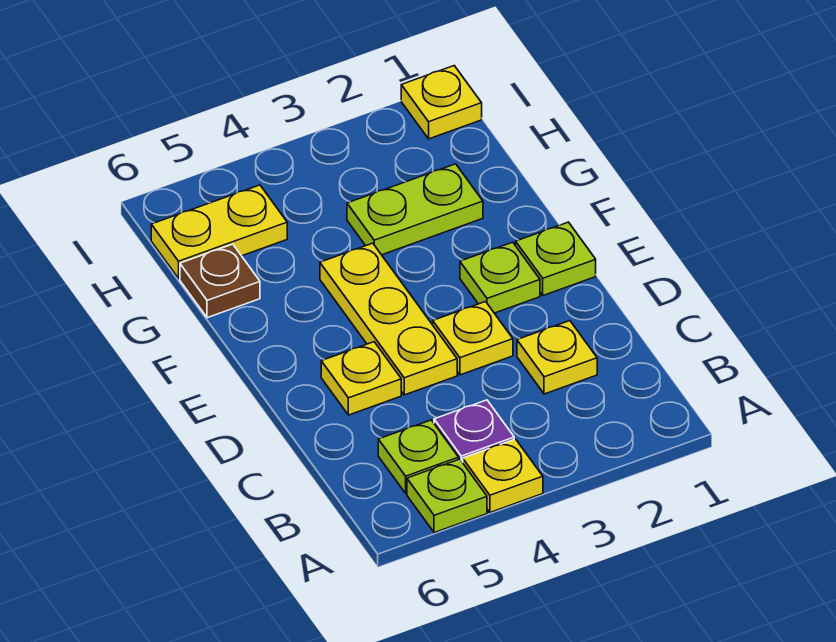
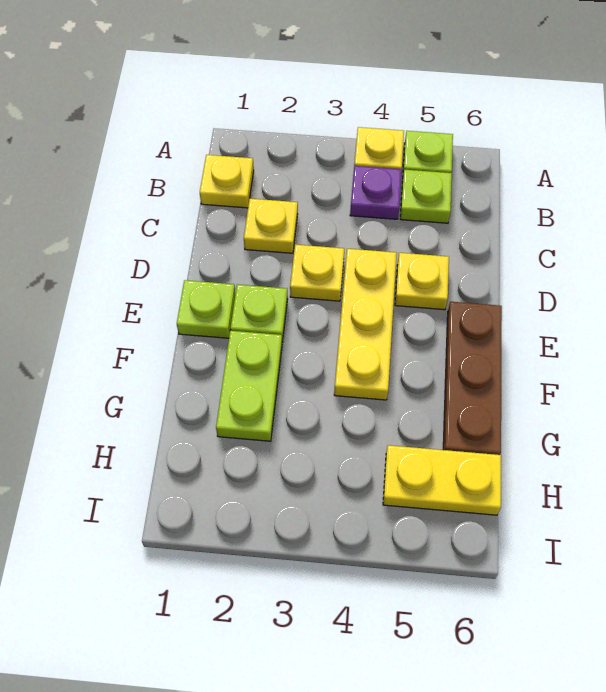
lime 1x2 plate [347,164,483,255] -> lime 1x2 plate turned to [216,330,282,441]
brown 1x1 plate [180,244,260,318] -> brown 1x3 plate [443,302,502,455]
yellow 1x1 plate [401,66,482,139] -> yellow 1x1 plate moved to [200,155,254,208]

